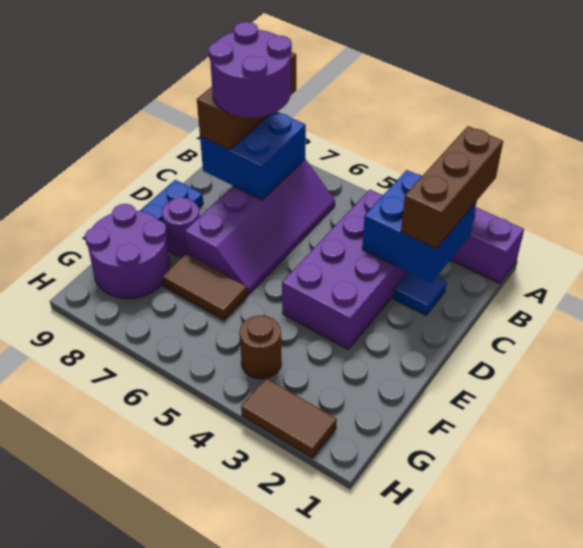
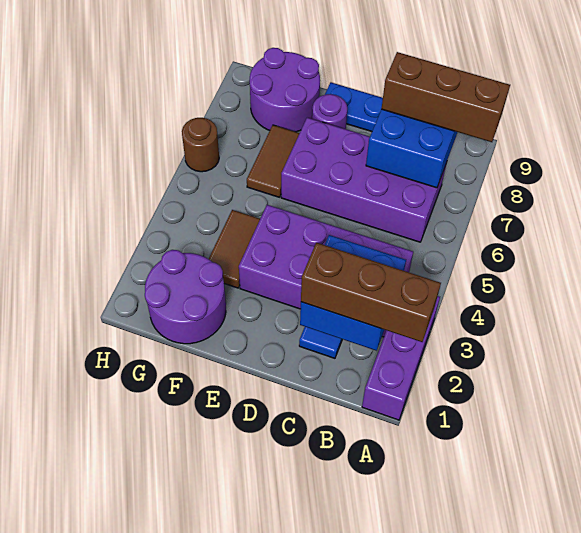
purple 2x4 slope [185,159,335,295] -> purple 2x4 brick [281,118,447,242]
purple 2x2 round brick [208,22,292,118] -> purple 2x2 round brick moved to [145,250,226,344]
brown 1x1 round brick [240,316,281,379] -> brown 1x1 round brick moved to [182,118,219,172]
brown 1x2 tile [241,378,337,458] -> brown 1x2 tile moved to [209,210,260,288]

